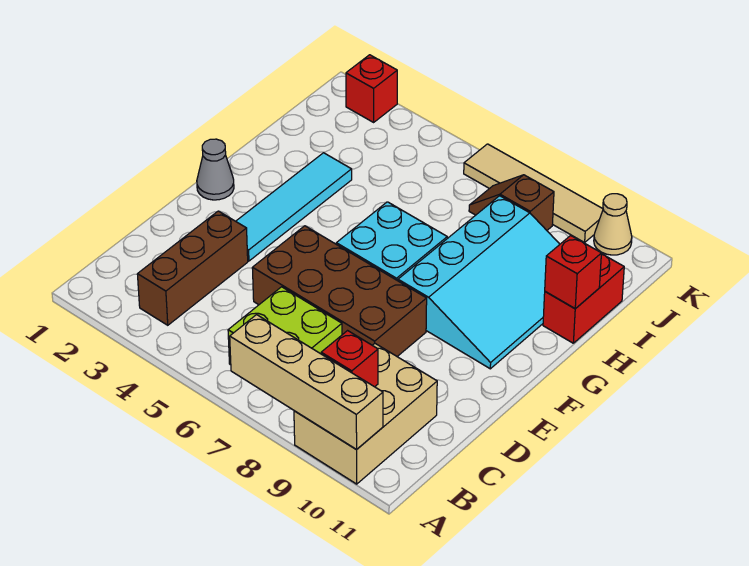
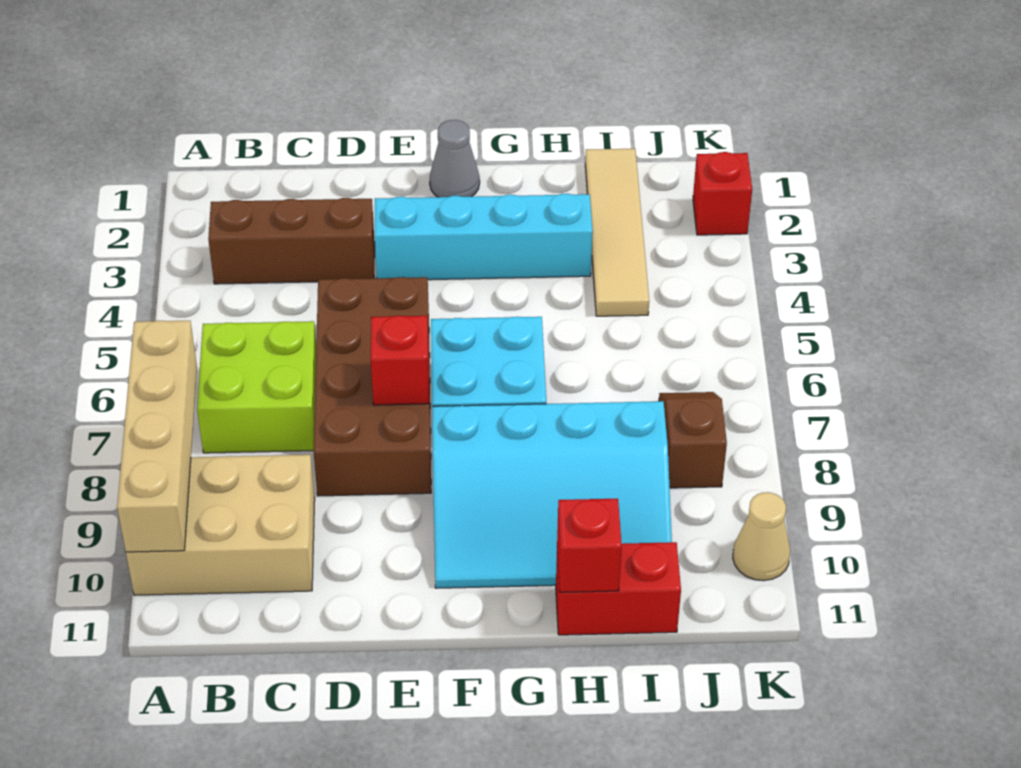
red 1x1 brick [321,331,378,387] -> red 1x1 brick moved to [371,316,429,405]
cyan 1x4 tile [236,153,352,261] -> cyan 1x4 brick [375,194,593,280]
tan 1x4 tile [464,144,603,242] -> tan 1x4 tile moved to [585,149,649,316]

